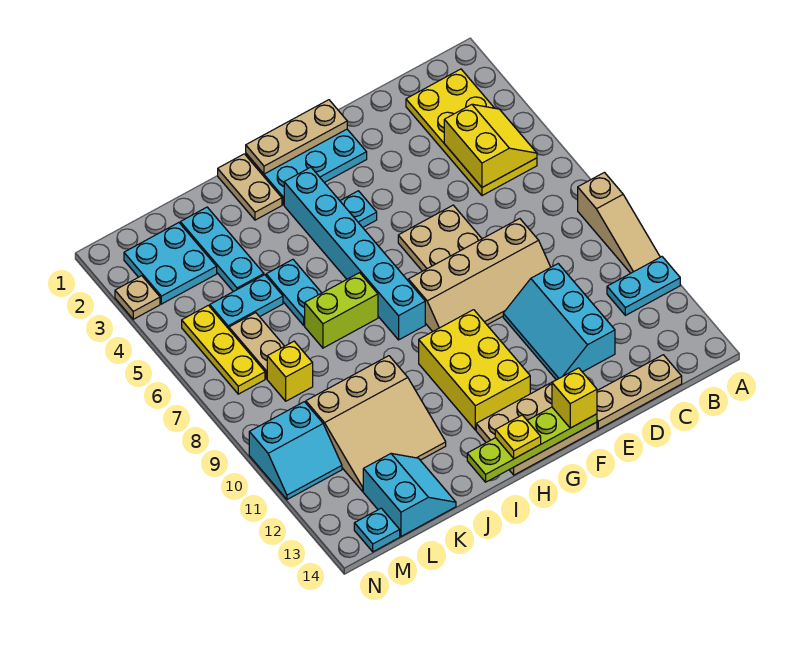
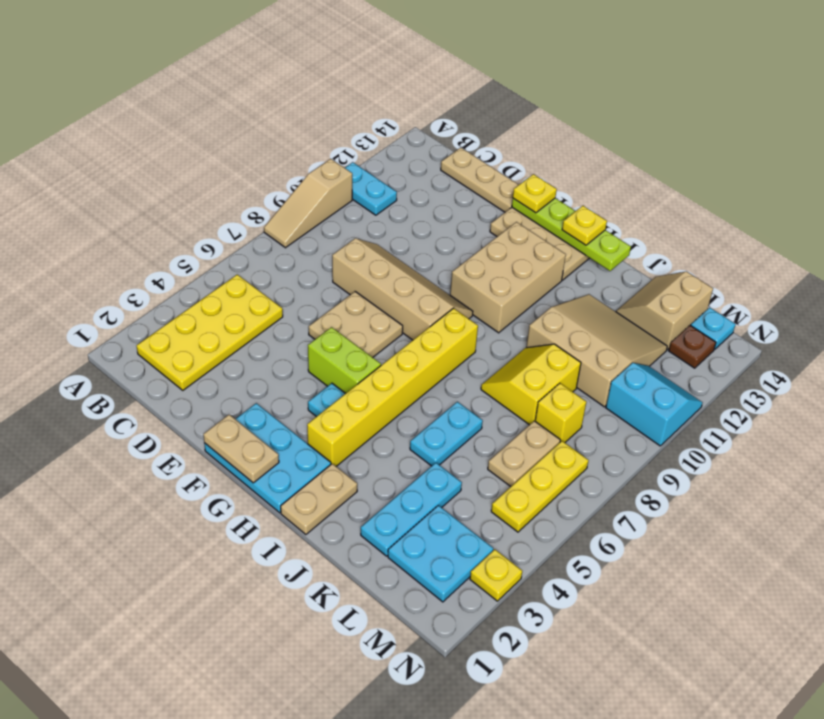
tan 1x3 slope [578,172,660,273] -> tan 1x3 slope turned to [264,159,352,248]
yellow 2x2 slope [444,104,537,187] -> yellow 2x2 slope moved to [481,344,581,425]
cyan 2x3 slope [503,264,615,380] -> none
tan 1x3 plate [246,100,347,174] -> tan 1x2 plate [203,415,279,483]
yellow 1x1 brick [552,368,597,428] -> yellow 1x1 plate [513,174,557,213]
yellow 2x3 brick [419,310,530,430] -> tan 2x3 brick [450,222,566,333]
cyan 1x6 brick [284,167,425,340] -> yellow 1x6 brick [307,308,478,466]
lime 1x2 brick [305,273,378,348] -> lime 1x2 brick moved to [308,327,381,393]
cyan 1x2 plate [210,275,283,329] -> none
cyan 2x2 slope [363,453,456,536] -> tan 2x2 slope [616,272,713,350]
none -> brown 1x1 plate [669,325,716,368]
tan 1x1 plate [115,276,160,319] -> yellow 1x1 plate [470,549,522,601]

